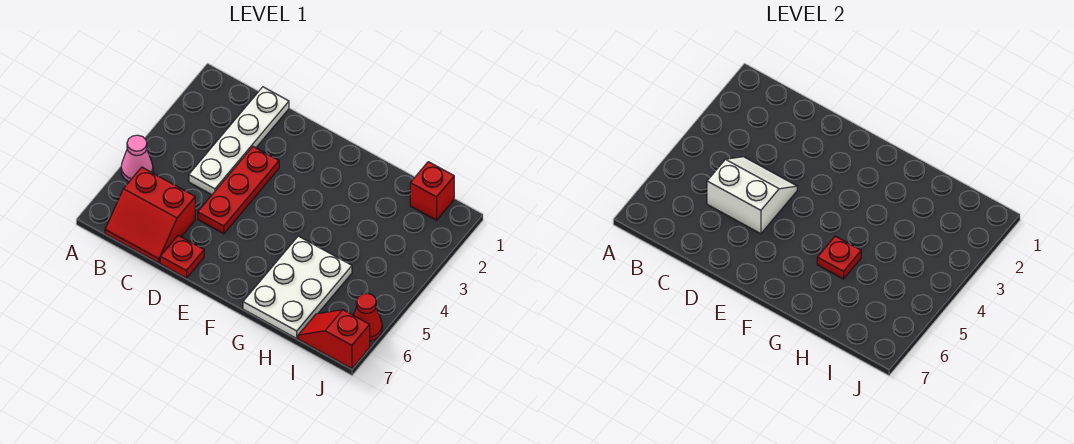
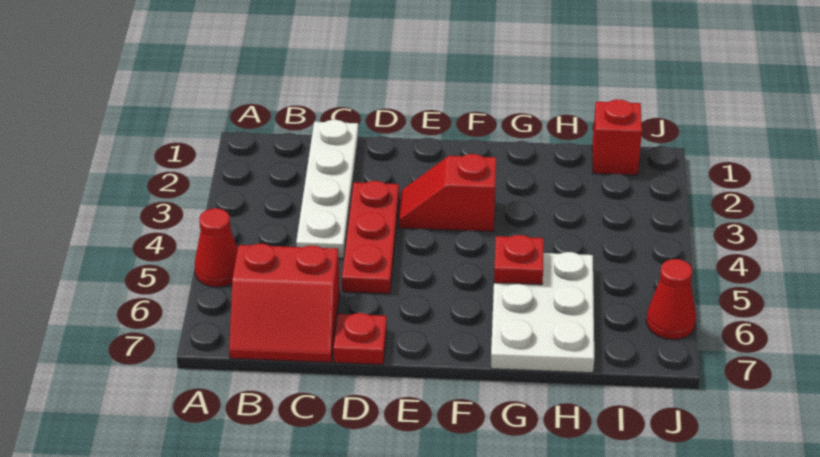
pink 1x1 cone [121,135,153,182] -> red 1x1 cone [195,208,238,287]
white 2x2 slope [707,157,797,234] -> none
red 1x2 slope [298,310,370,369] -> red 1x2 slope moved to [399,154,496,232]

